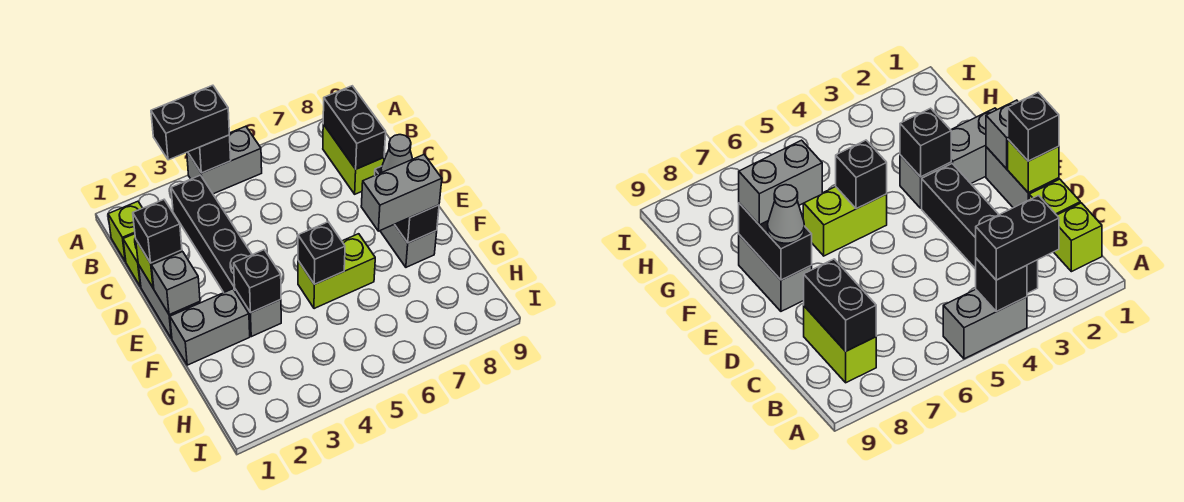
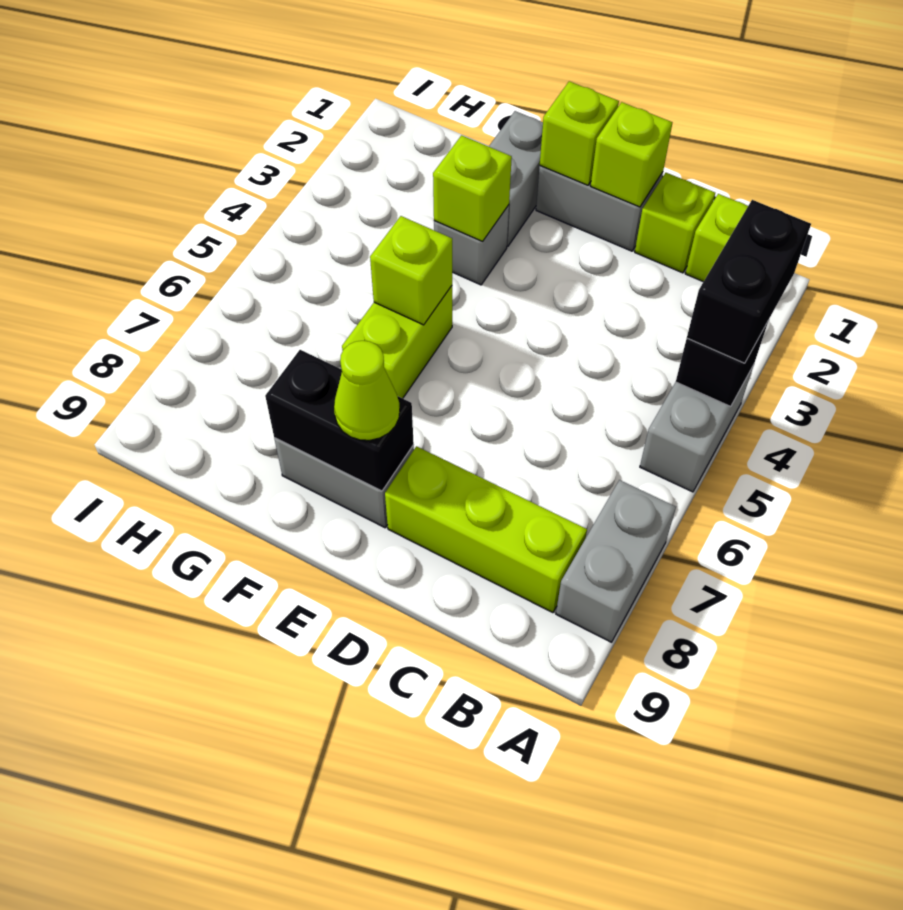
black 1x4 brick [171,175,252,292] -> none
lime 1x2 brick [323,124,384,194] -> lime 1x3 brick [385,446,587,613]
black 1x2 brick [323,86,386,169] -> none
black 1x1 brick [133,200,182,263] -> none
grey 1x1 brick [152,252,200,315] -> lime 1x1 brick [540,81,619,185]
grey 1x1 cone [381,135,412,173] -> lime 1x1 cone [334,341,400,440]
black 1x1 brick [234,250,281,313] -> lime 1x1 brick [433,135,512,241]
black 1x1 brick [298,222,345,284] -> lime 1x1 brick [370,216,452,325]
grey 1x2 brick [361,155,442,231] -> grey 1x2 brick moved to [556,480,676,642]

